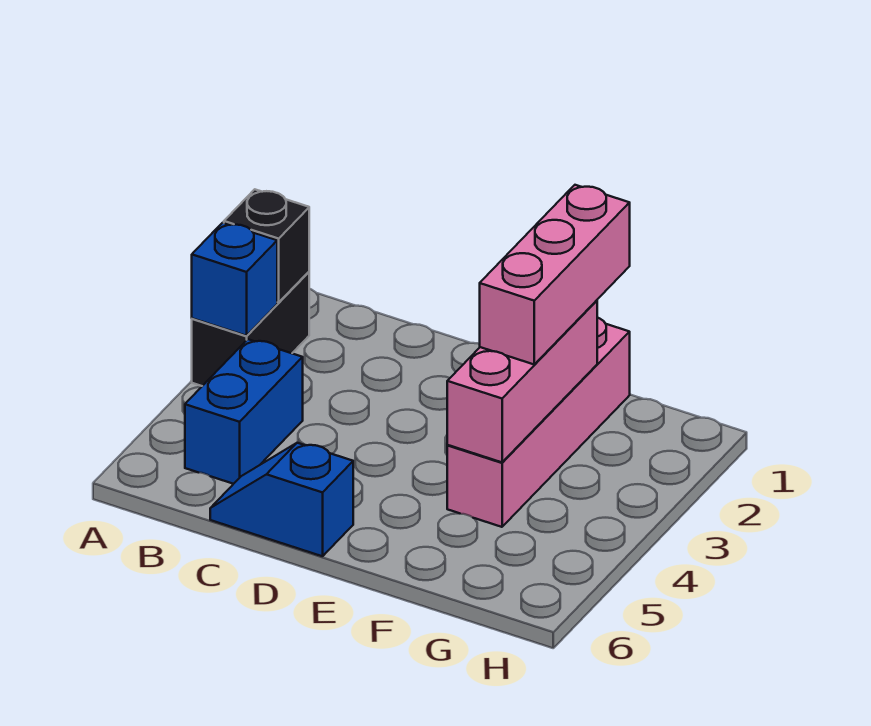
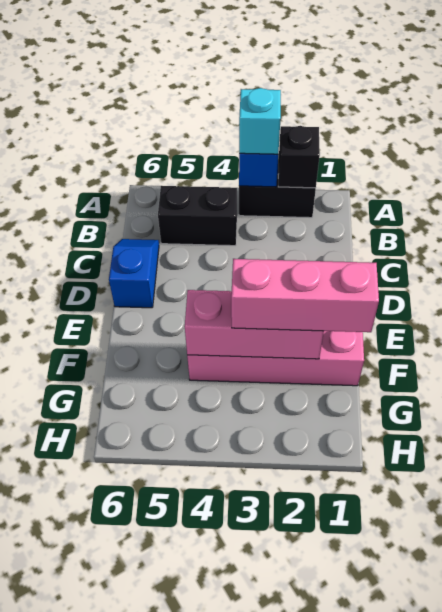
none -> cyan 1x1 brick [239,88,281,154]
blue 1x2 brick [185,339,303,484] -> black 1x2 brick [158,186,237,246]

